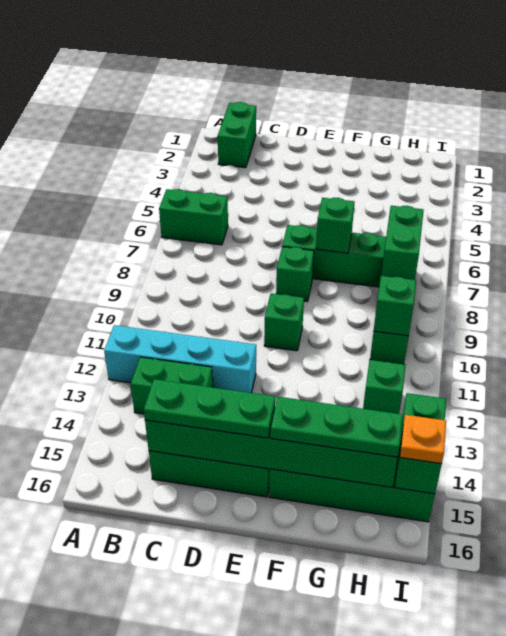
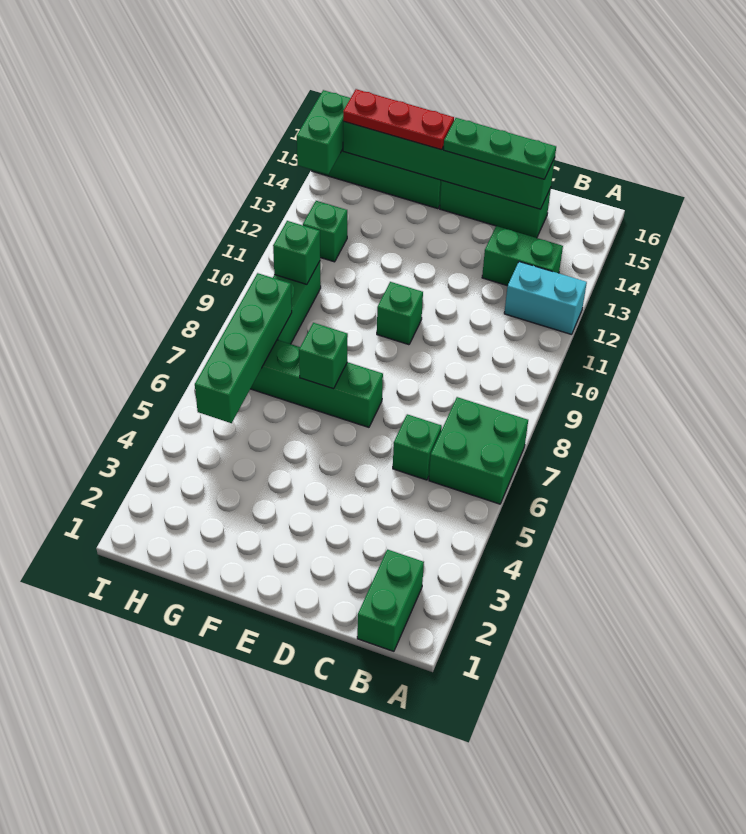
green 1x2 brick [159,189,228,245] -> green 2x2 brick [429,397,528,504]
cyan 1x4 brick [104,325,256,393] -> cyan 1x2 brick [504,262,587,334]
green 1x1 brick [276,247,314,302] -> green 1x1 brick moved to [393,414,442,480]
green 1x3 plate [270,397,403,457] -> red 1x3 plate [343,89,454,150]
green 1x2 brick [381,206,424,280] -> green 1x4 brick [195,273,292,423]
orange 1x1 plate [400,415,446,464] -> none

